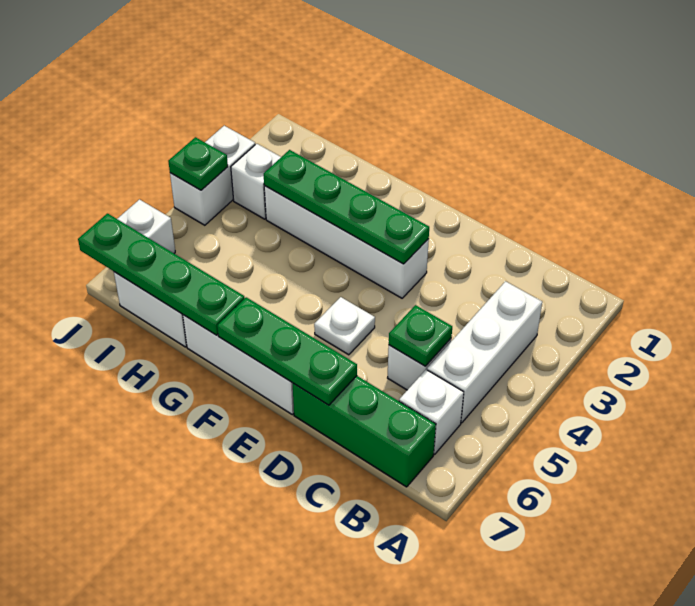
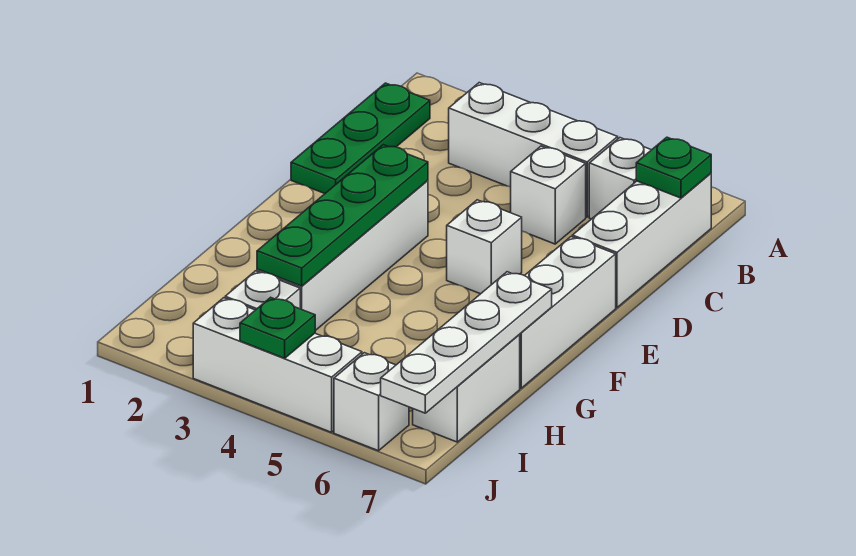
green 1x3 brick [293,376,436,487] -> white 1x3 brick [572,173,711,308]
green 1x1 plate [389,305,452,366] -> green 1x1 plate moved to [636,137,711,198]
green 1x3 plate [217,297,357,405] -> green 1x3 plate moved to [291,83,430,194]
white 1x1 plate [314,297,375,355] -> white 1x1 brick [447,200,522,294]
green 1x4 plate [78,214,245,335] -> white 1x4 plate [381,272,552,413]
white 1x2 brick [170,126,255,225] -> white 1x3 brick [193,298,362,432]

